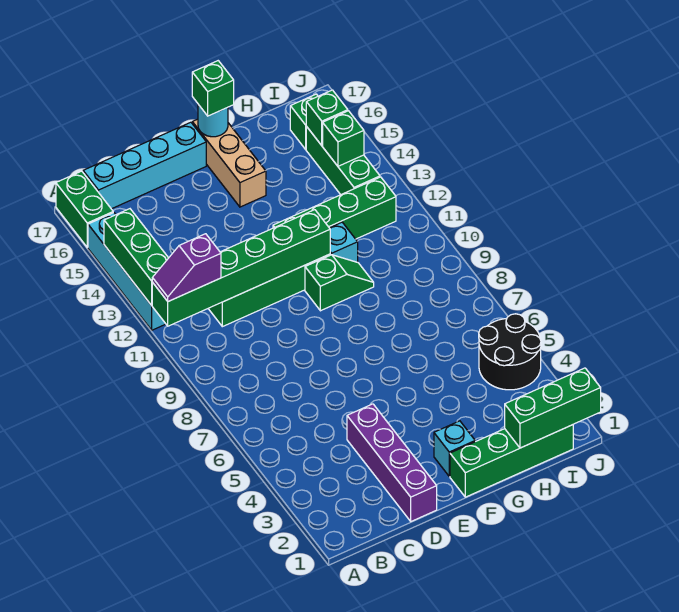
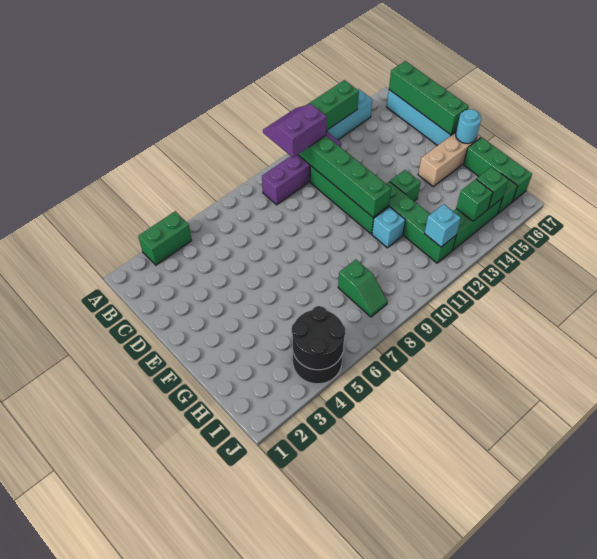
purple 1x2 slope [152,234,221,301] -> purple 2x2 slope [263,104,327,158]
green 1x2 brick [56,171,113,247] -> green 1x2 brick moved to [138,211,192,265]
purple 1x4 brick [347,404,437,521] -> purple 1x4 brick moved to [262,132,341,205]
green 1x4 brick [450,425,573,497] -> green 1x4 brick moved to [389,61,469,135]
cyan 1x1 brick [434,421,475,476] -> cyan 1x1 brick moved to [424,204,461,247]
green 1x2 slope [305,255,374,311] -> green 1x2 slope moved to [338,259,388,317]
green 1x1 brick [192,61,234,116] -> green 1x1 brick moved to [390,170,421,201]
green 1x3 brick [505,368,601,448] -> green 1x3 brick moved to [464,137,532,202]
none -> black 2x2 round brick [292,306,345,370]

